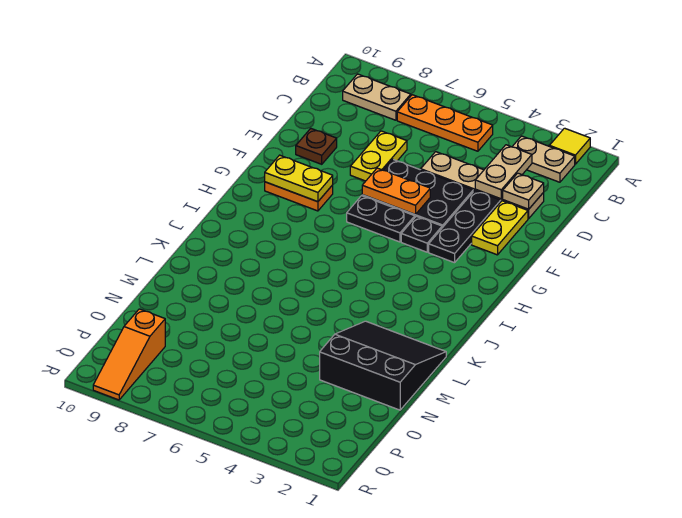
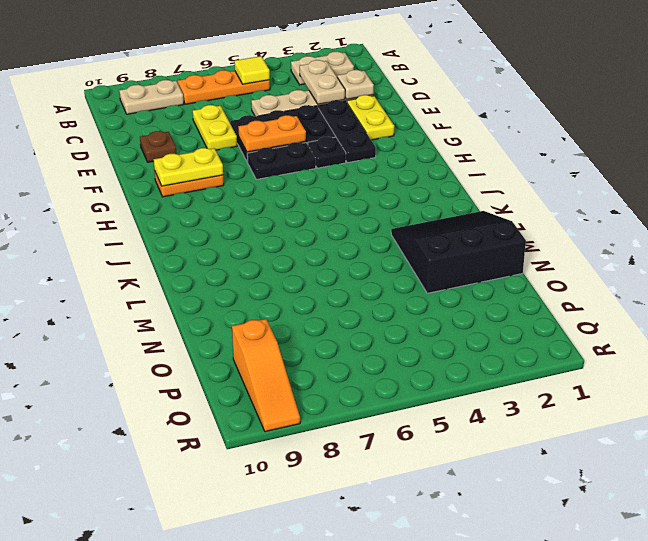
yellow 1x1 tile [549,128,590,164] -> yellow 1x1 tile moved to [234,56,270,84]

